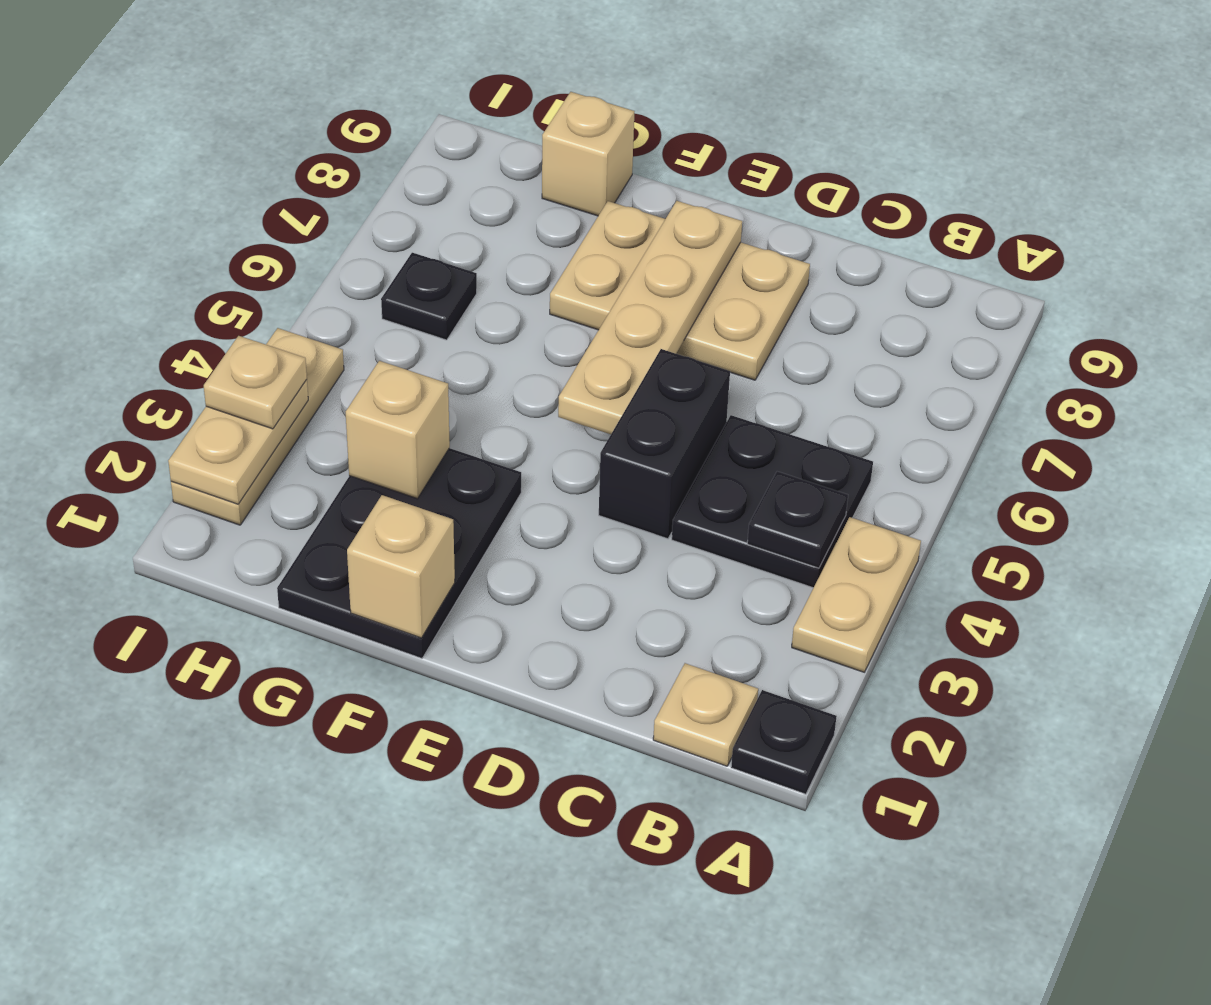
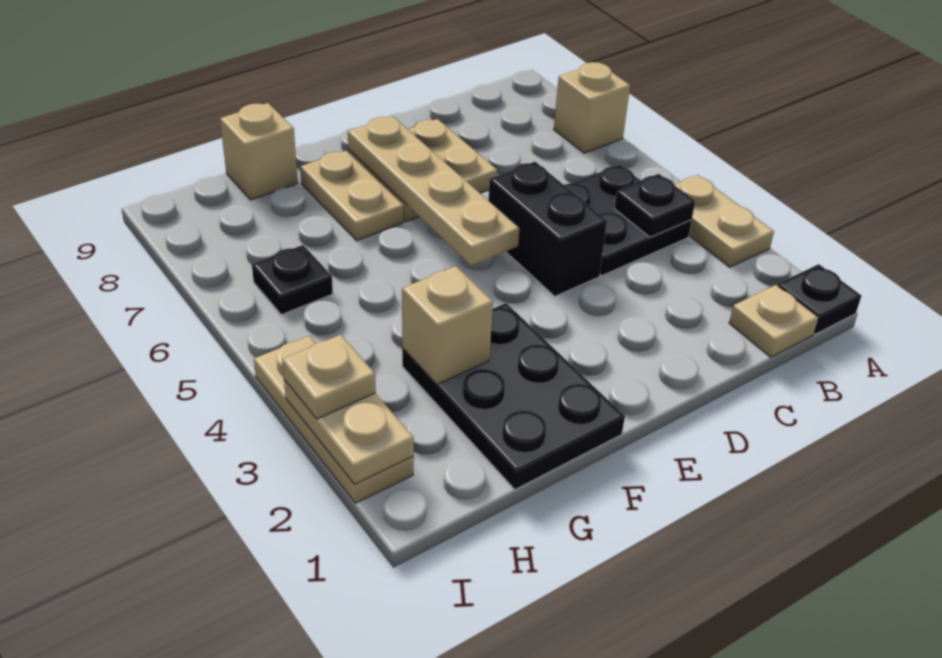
tan 1x1 brick [347,495,455,638] -> tan 1x1 brick moved to [554,62,630,153]

